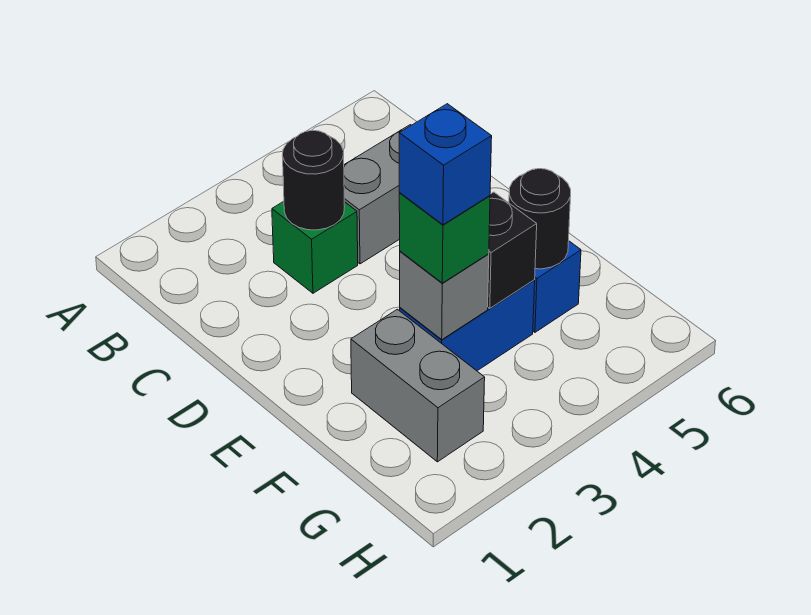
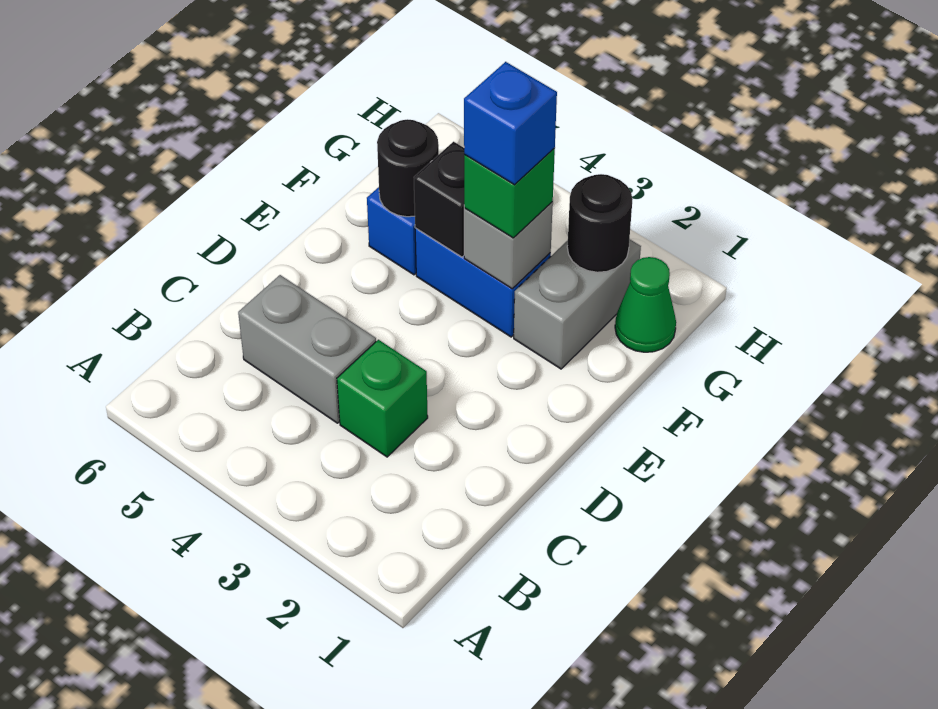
black 1x1 round brick [283,130,344,230] -> black 1x1 round brick moved to [567,174,633,272]
none -> green 1x1 cone [615,257,676,352]

